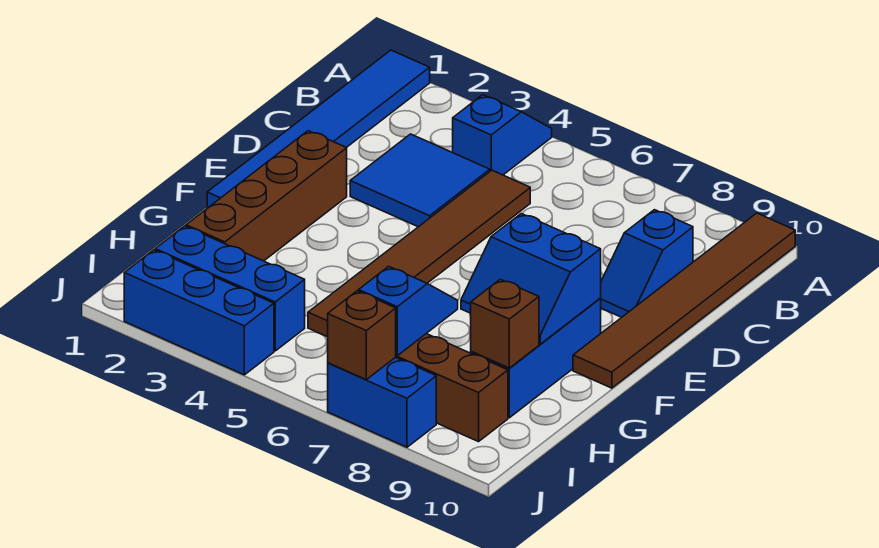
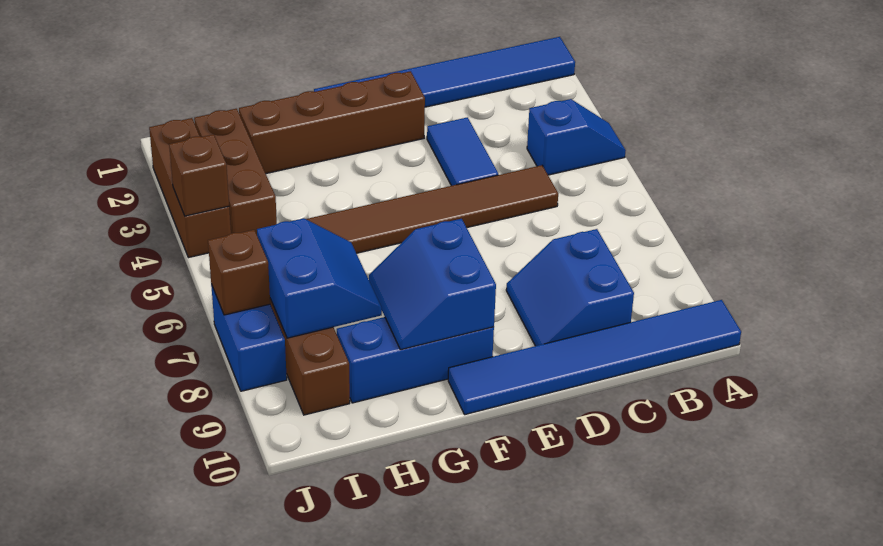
brown 1x6 tile [573,213,795,388] -> blue 1x6 tile [448,300,741,415]
blue 2x2 tile [350,134,490,227] -> blue 1x2 tile [427,117,498,186]
blue 1x2 slope [600,210,693,317] -> blue 2x2 slope [506,229,634,346]
blue 1x2 slope [359,266,458,356] -> blue 2x2 slope [257,218,382,338]
brown 1x1 brick [471,279,539,368] -> brown 1x1 brick moved to [169,134,229,216]
blue 1x3 brick [155,226,305,351] -> brown 1x3 brick [194,109,277,234]
blue 1x3 brick [124,250,274,375] -> brown 1x3 brick [149,118,231,258]

